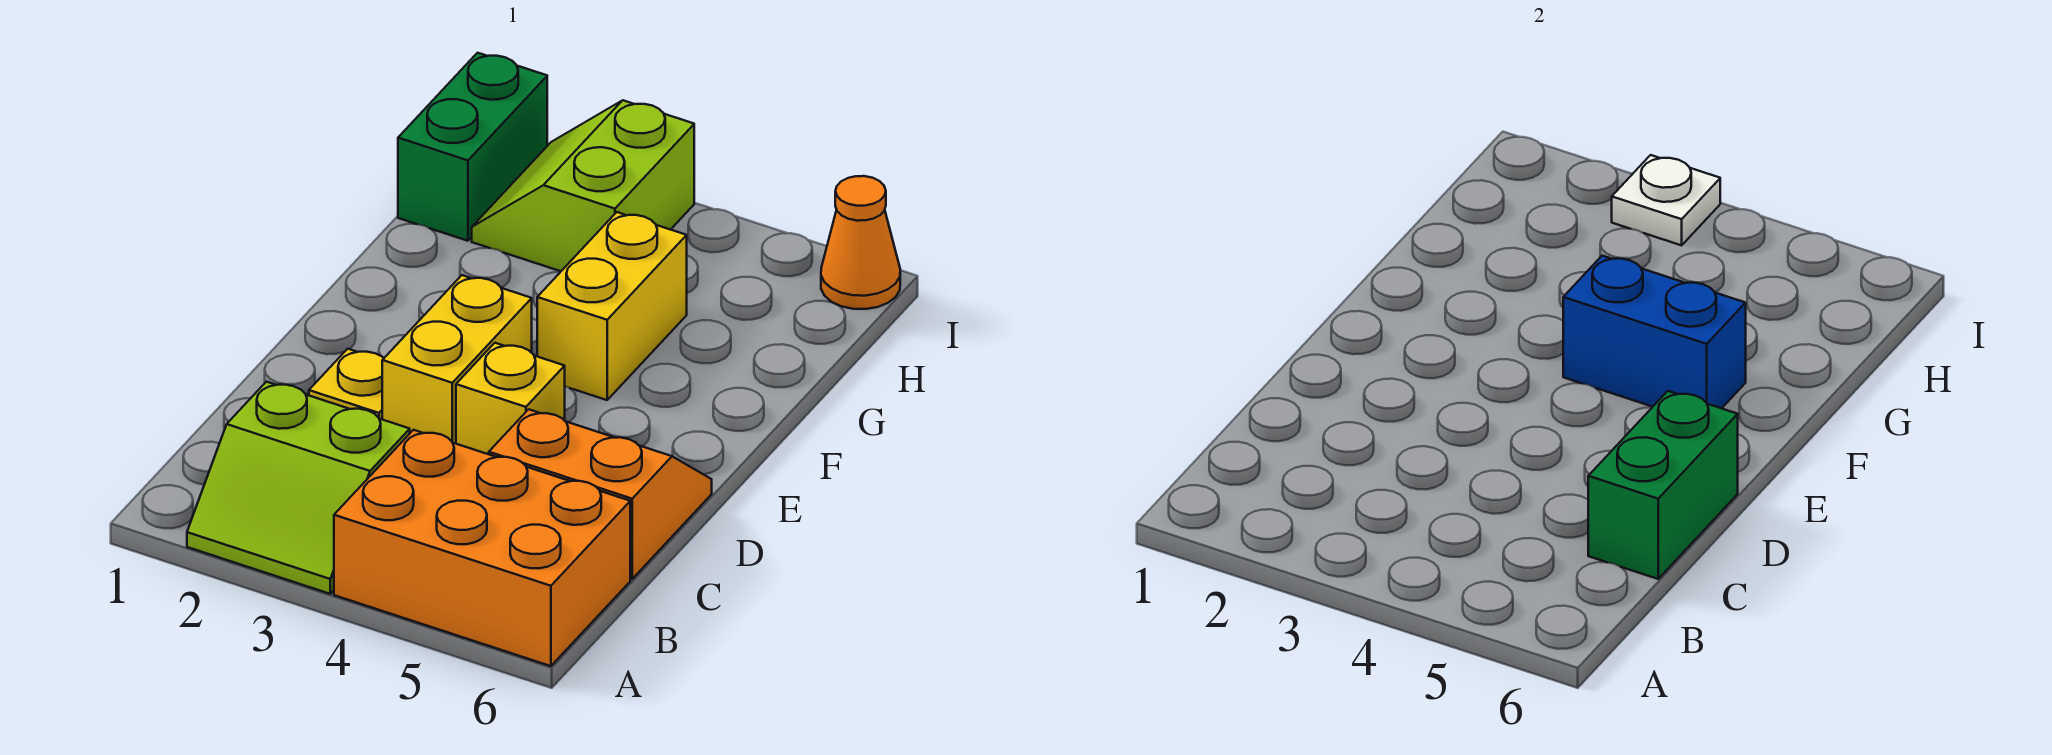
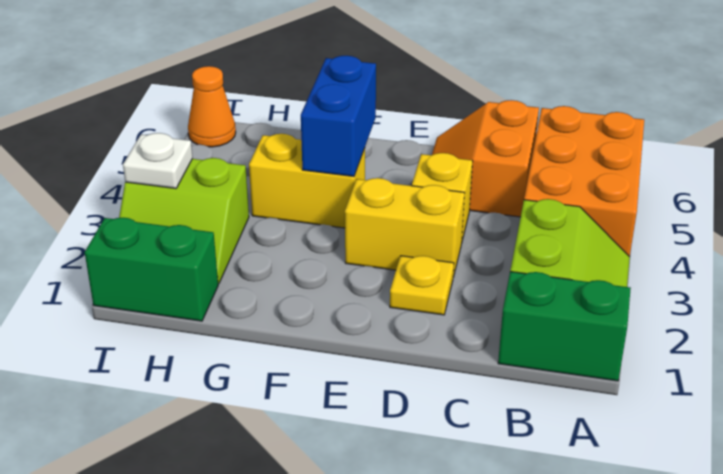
green 1x2 brick [1588,391,1738,579] -> green 1x2 brick moved to [498,272,631,381]

